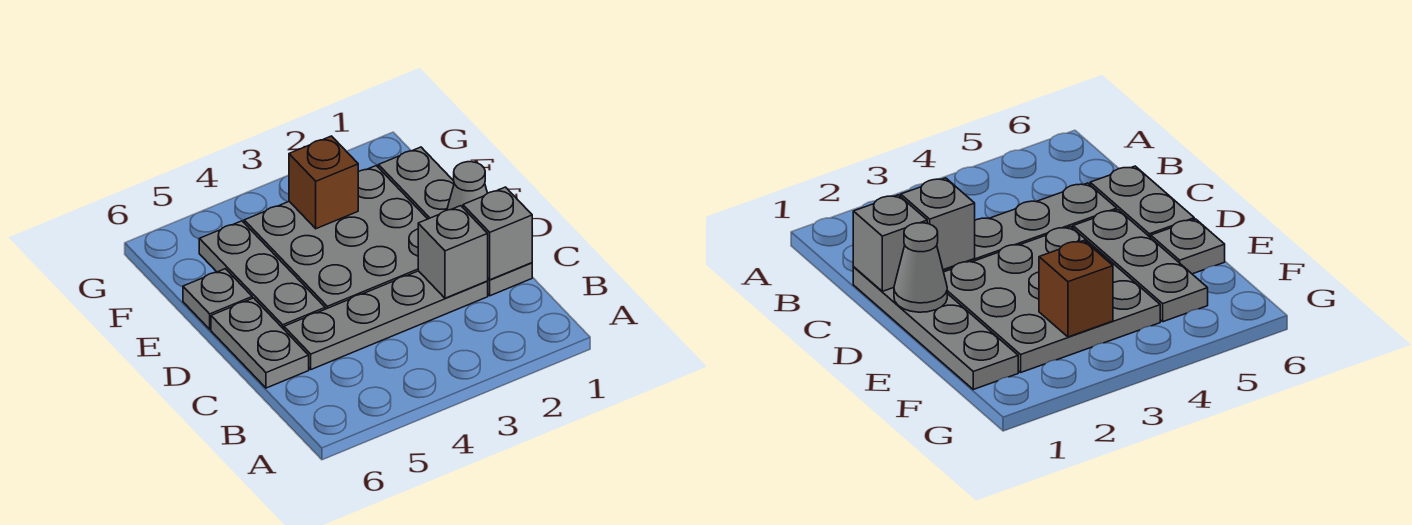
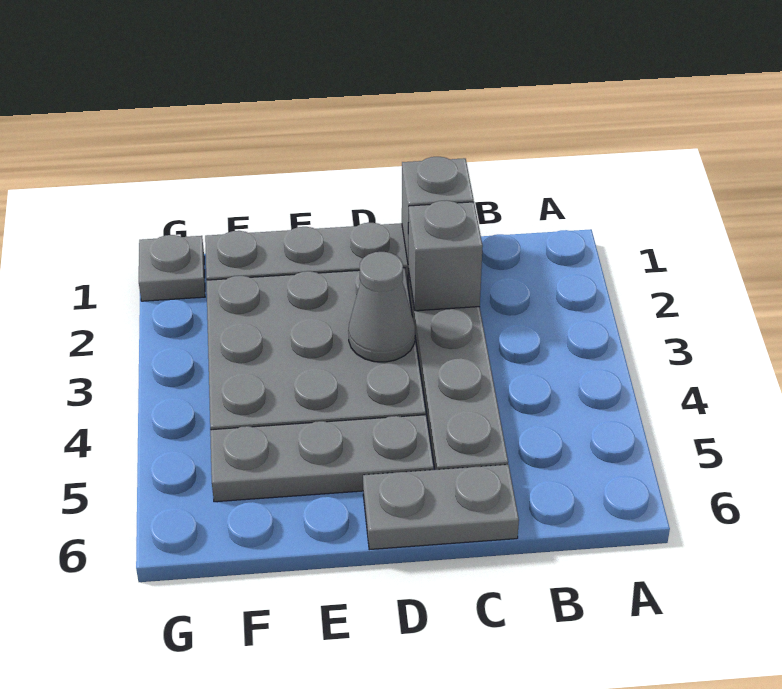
grey 1x1 cone [447,162,488,210] -> grey 1x1 cone moved to [348,252,415,362]
grey 1x1 plate [183,269,252,329] -> grey 1x1 plate moved to [139,235,205,301]
brown 1x1 brick [289,136,358,229] -> none

